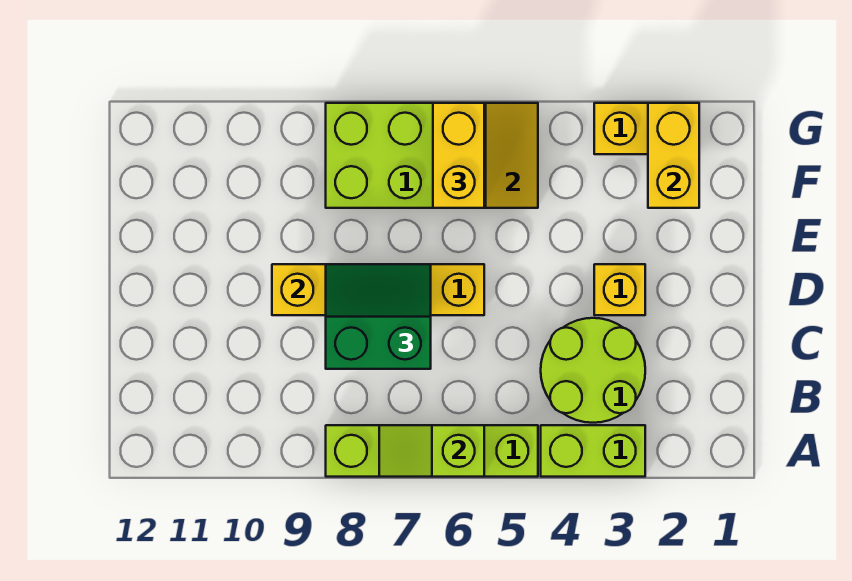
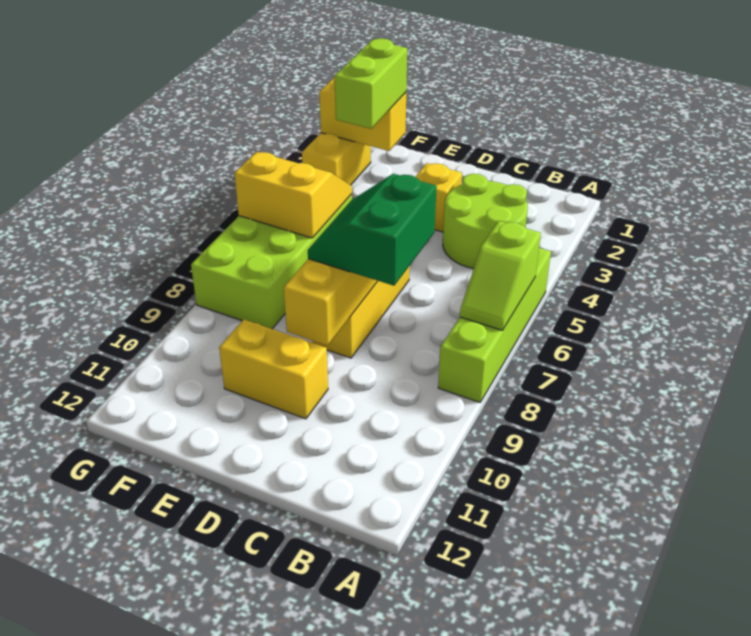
lime 1x2 brick [541,425,645,477] -> lime 1x2 brick moved to [335,38,407,129]
yellow 1x2 brick [433,103,484,208] -> yellow 1x2 brick moved to [219,319,328,419]

